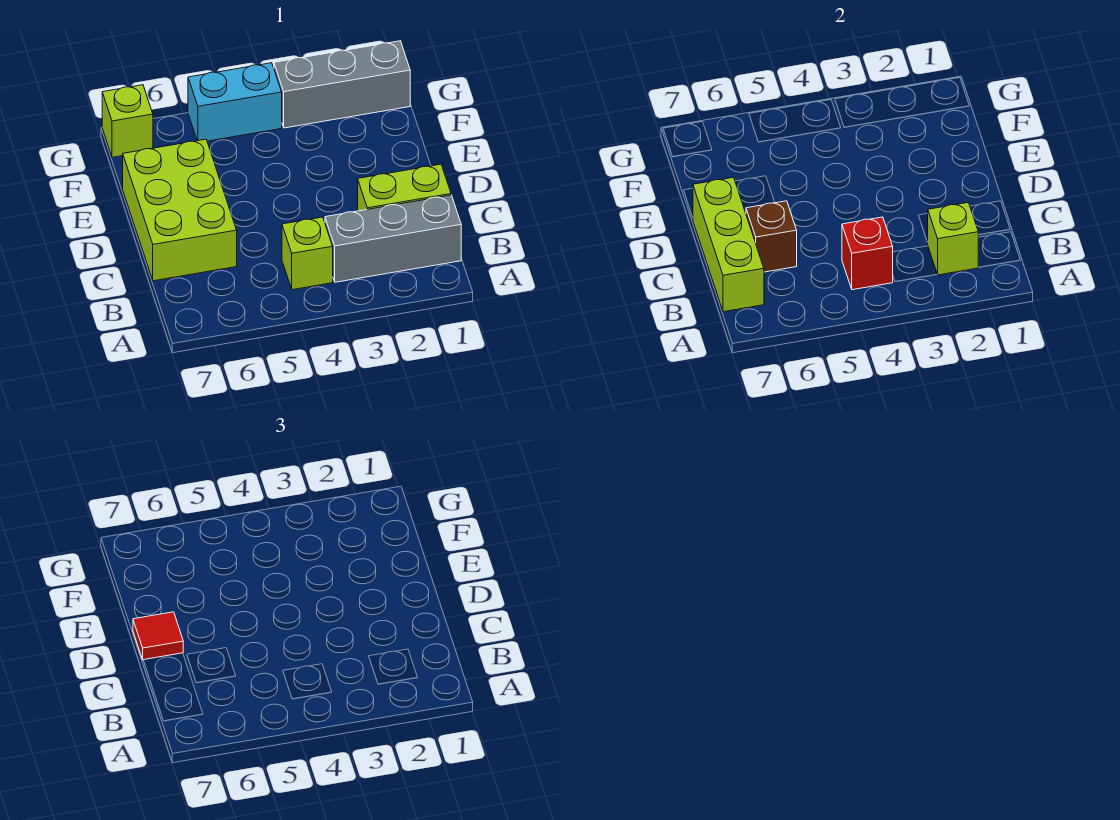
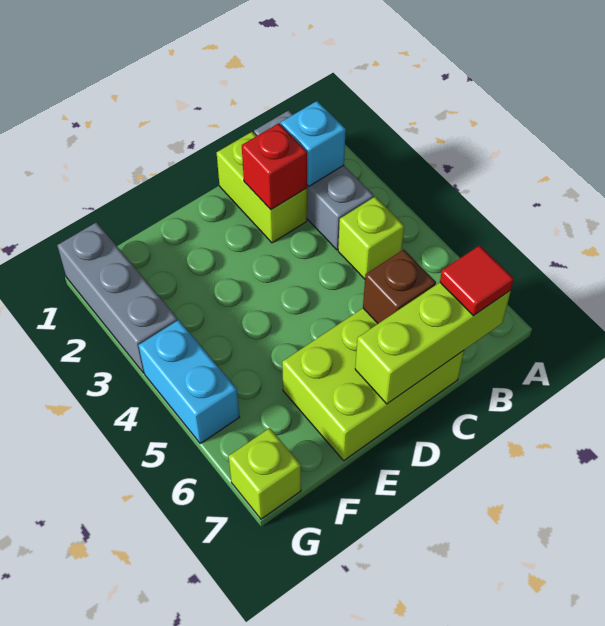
lime 1x1 brick [928,203,979,275] -> cyan 1x1 brick [281,101,346,186]
red 1x1 brick [842,217,893,290] -> red 1x1 brick moved to [242,123,307,210]
red 1x1 tile [133,612,183,660] -> red 1x1 tile moved to [440,245,514,316]

